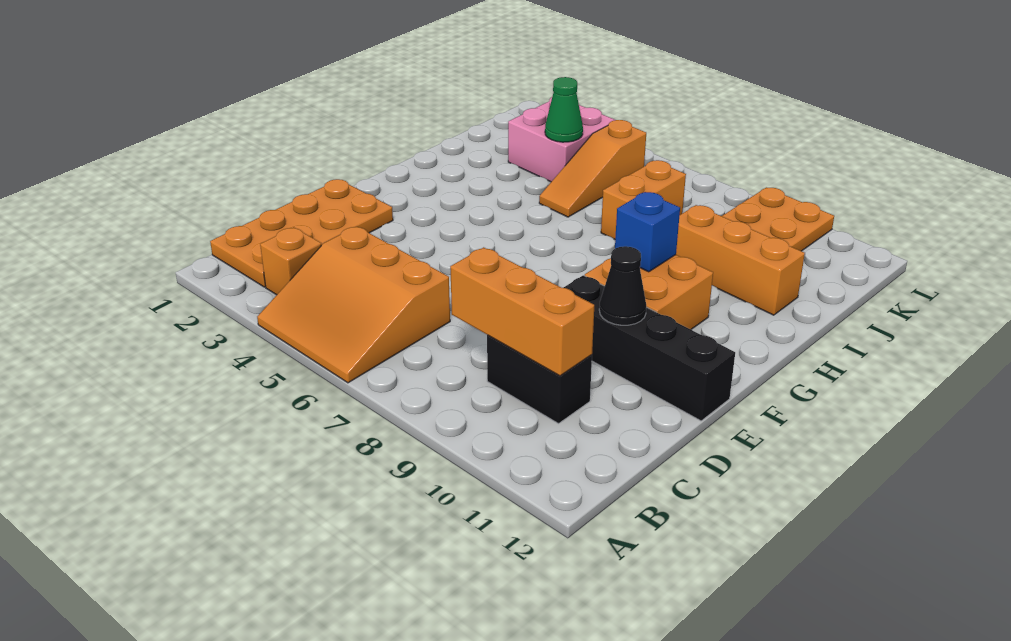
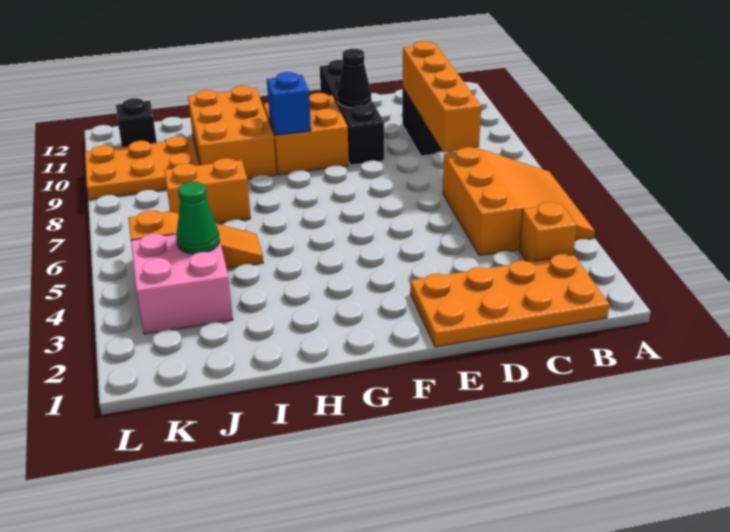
orange 1x3 brick [450,247,594,376] -> orange 1x4 brick [403,41,481,152]
orange 1x3 brick [676,205,805,315] -> orange 2x3 brick [188,86,276,179]
none -> black 1x1 brick [116,98,157,147]

